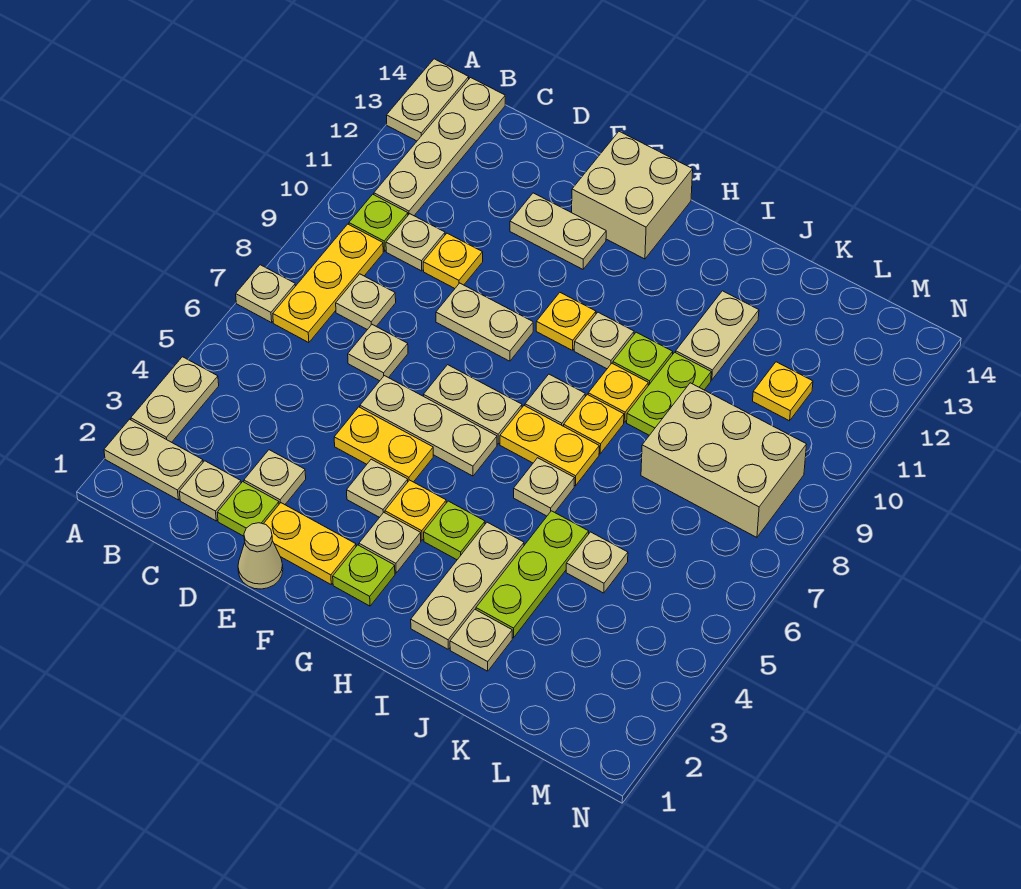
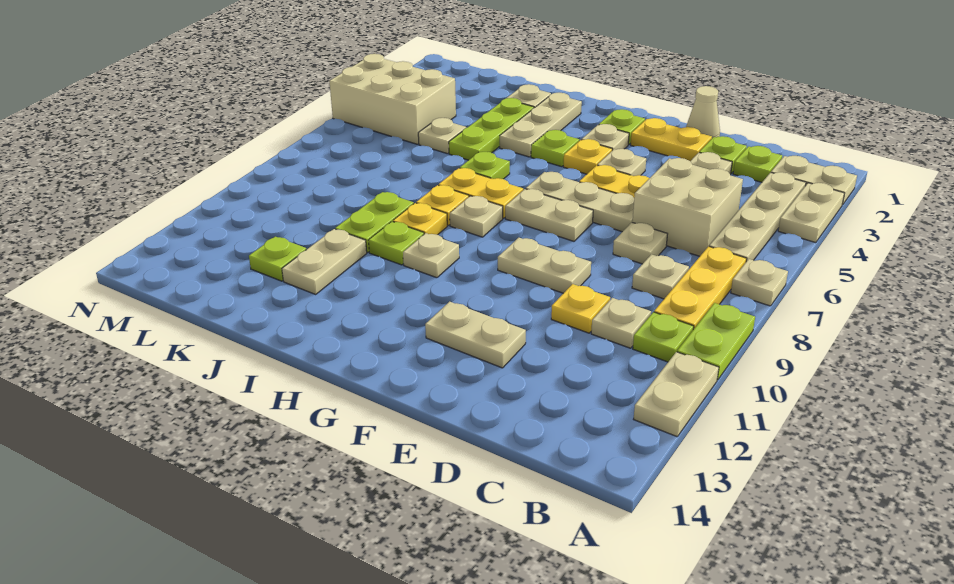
none -> lime 1x2 plate [677,303,755,380]
tan 1x2 plate [387,59,469,141] -> tan 1x2 plate moved to [634,352,719,437]
tan 1x4 plate [374,78,505,216] -> tan 1x4 plate moved to [709,172,806,261]
tan 1x1 plate [179,461,241,521] -> lime 1x1 plate [733,146,782,182]
tan 2x2 brick [572,131,693,259] -> tan 2x2 brick moved to [632,158,743,256]
yellow 1x1 plate [536,293,596,350] -> none
tan 1x1 plate [514,458,574,516] -> lime 1x1 plate [460,152,510,179]
tan 2x3 brick [641,383,807,537] -> tan 2x3 brick moved to [329,54,456,144]
none -> lime 1x1 plate [249,237,306,281]
yellow 1x1 plate [753,362,813,421] -> none

